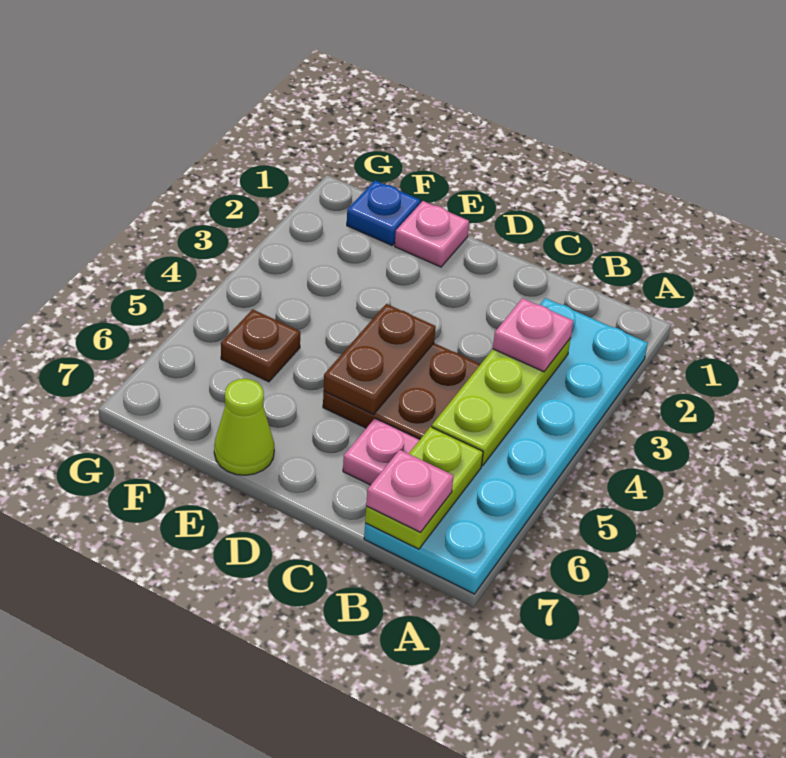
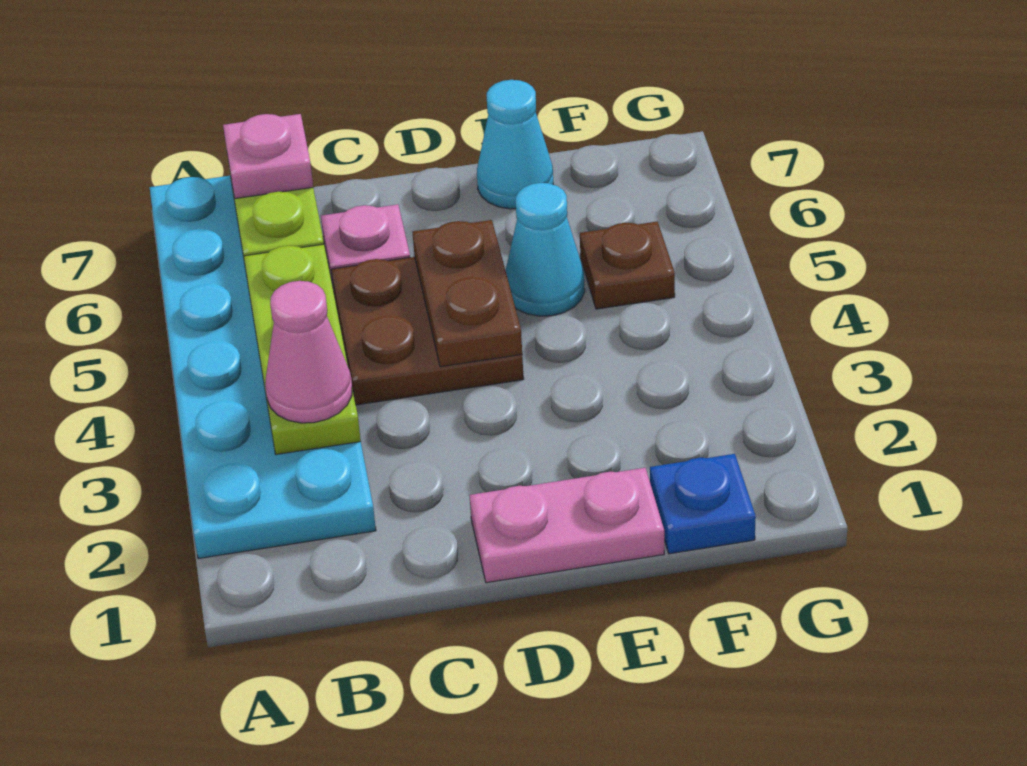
pink 1x1 plate [493,298,573,372] -> pink 1x1 cone [265,281,352,423]
pink 1x1 plate [395,201,469,267] -> pink 1x2 plate [470,468,664,583]
none -> cyan 1x1 cone [505,183,585,316]
lime 1x1 cone [214,379,274,475] -> cyan 1x1 cone [477,80,553,209]

